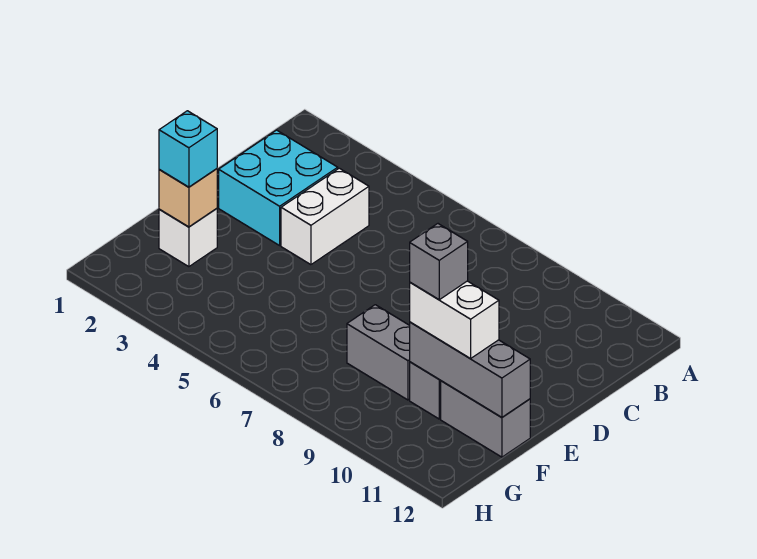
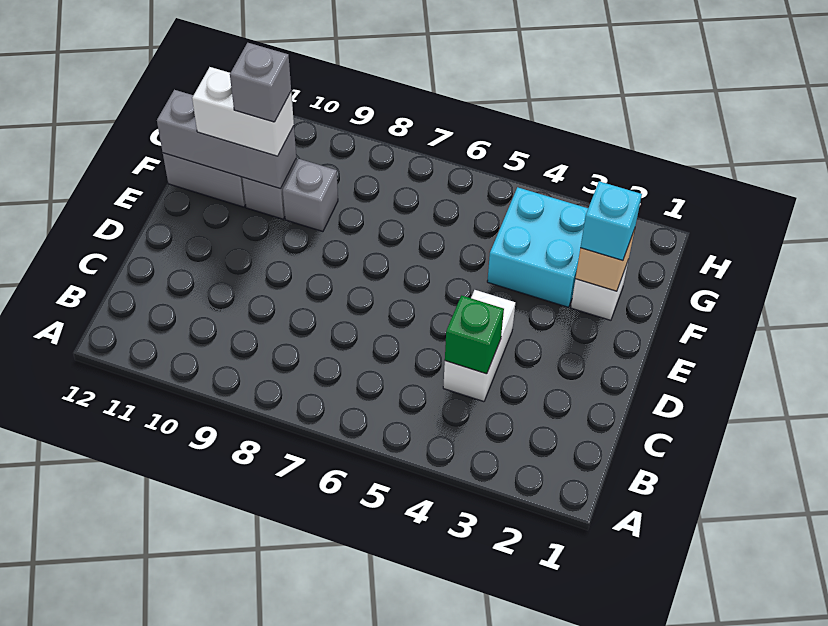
cyan 2x2 brick [219,130,338,245] -> cyan 2x2 brick moved to [487,187,588,307]
none -> green 1x1 brick [445,295,504,374]
grey 1x2 brick [347,305,410,400] -> grey 1x1 brick [283,159,338,232]

